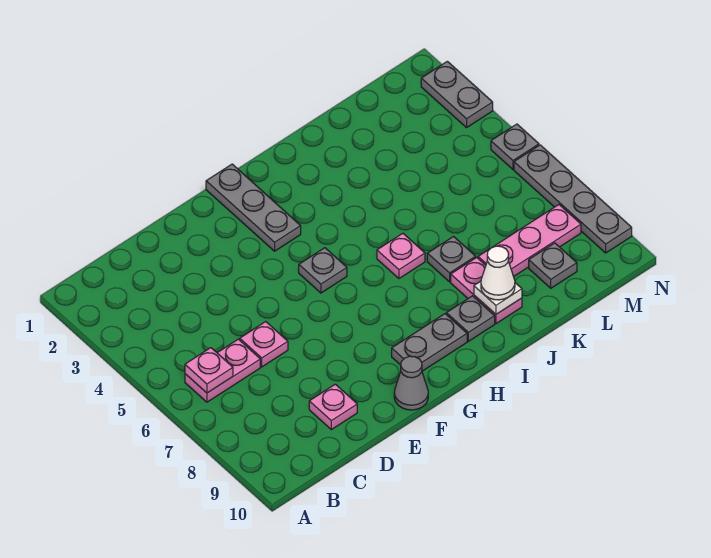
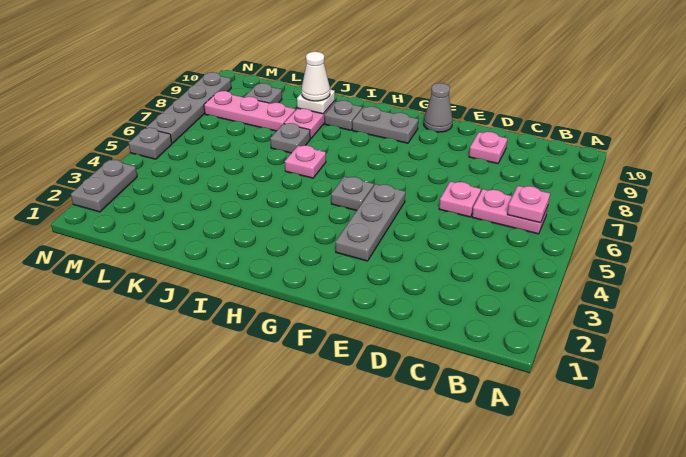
grey 1x3 plate [206,164,301,251] -> grey 1x3 plate moved to [336,184,405,261]

